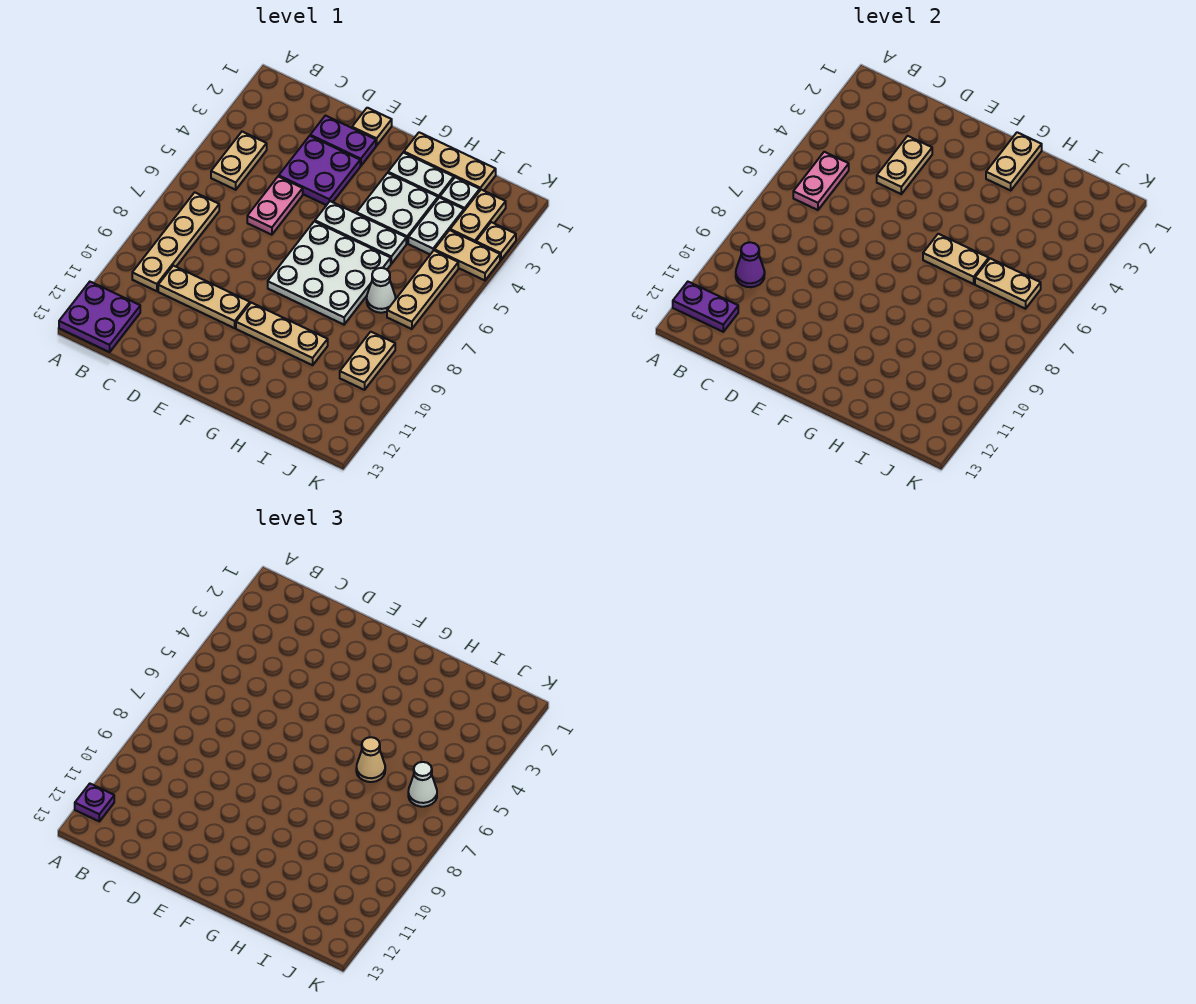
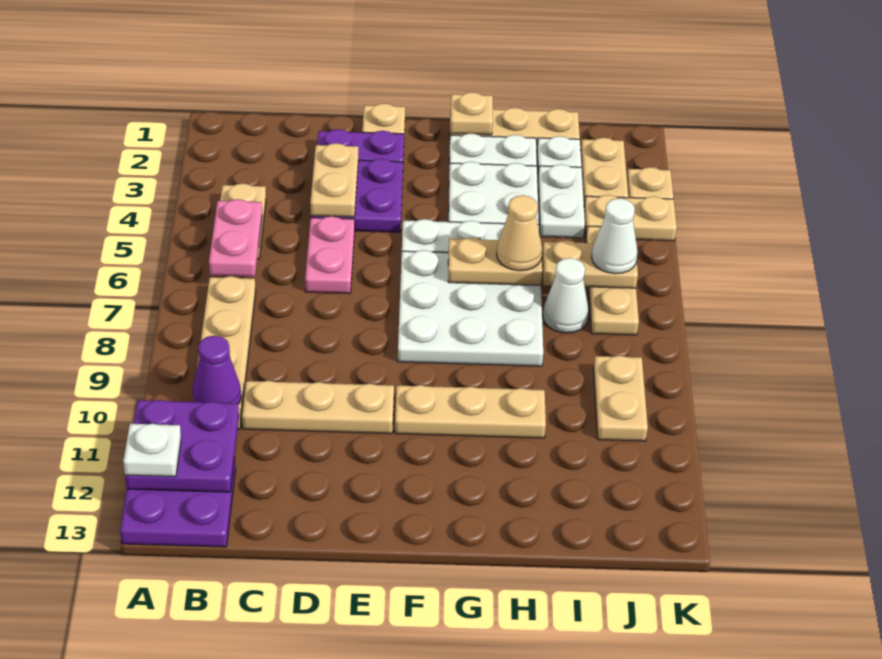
purple 1x2 plate [673,282,738,332] -> purple 2x2 plate [125,400,239,492]
purple 1x1 plate [75,784,114,821] -> white 1x1 plate [123,424,181,477]
tan 1x2 plate [986,132,1042,190] -> tan 1x1 plate [450,92,493,135]

